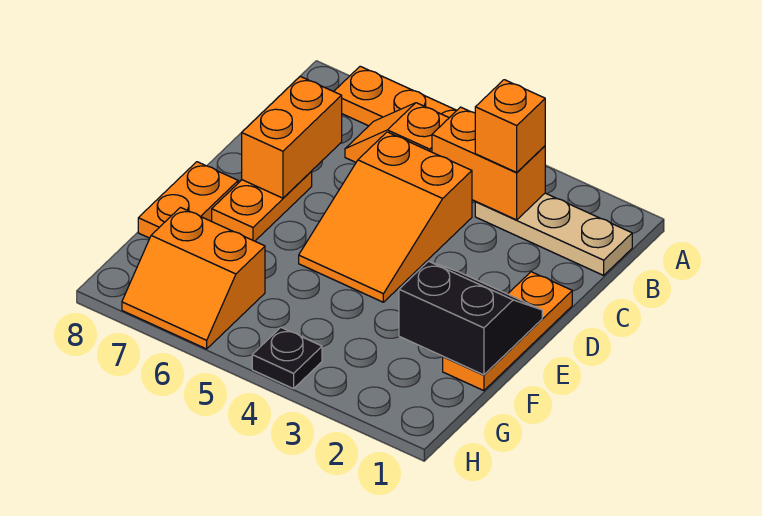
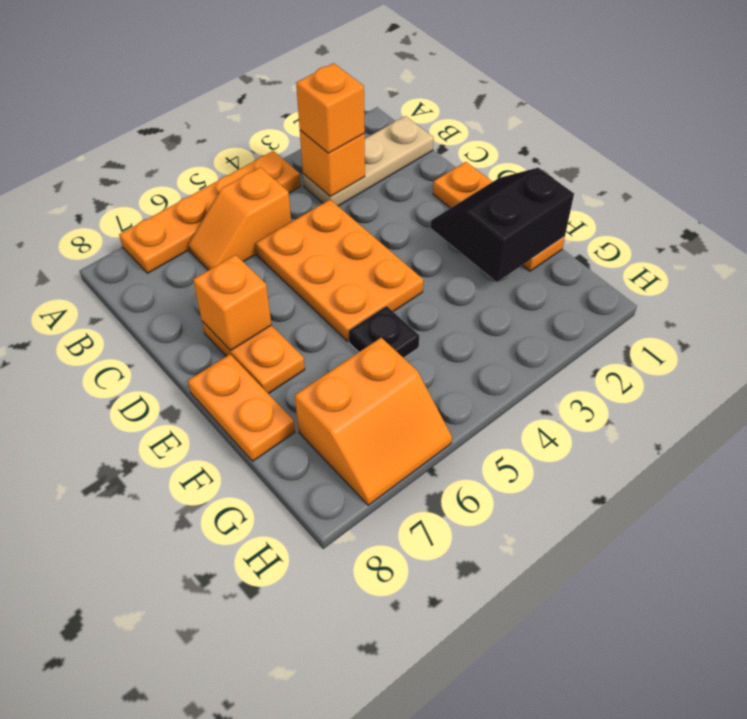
orange 1x2 brick [432,107,545,220] -> orange 1x1 brick [300,130,365,196]
orange 2x3 slope [299,132,472,302] -> orange 2x3 plate [256,200,423,341]
orange 1x2 brick [242,76,342,198] -> orange 1x1 brick [193,255,271,351]
black 1x1 plate [252,327,322,389] -> black 1x1 plate moved to [349,306,419,358]

